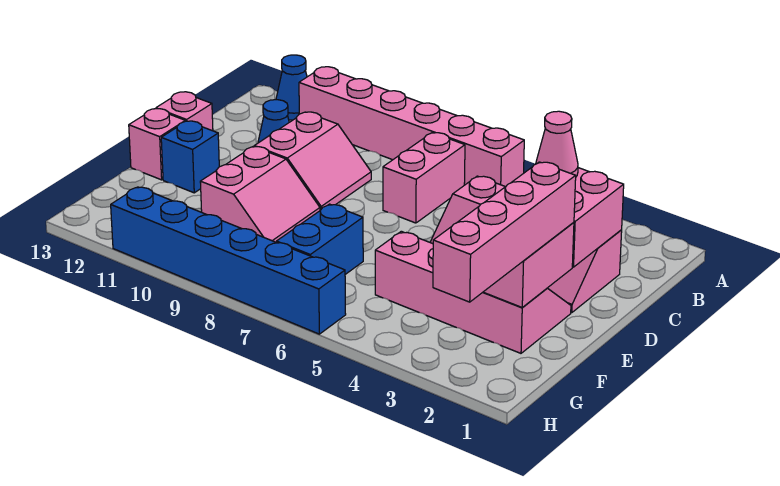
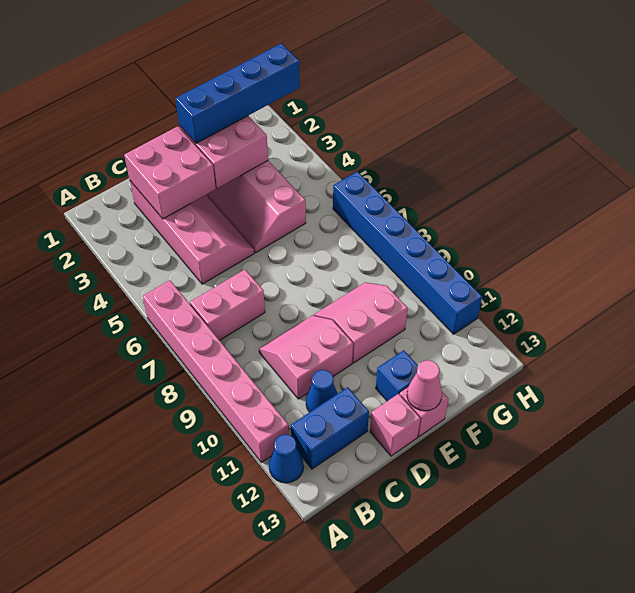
pink 1x1 cone [536,111,578,176] -> pink 1x1 cone moved to [407,360,442,411]
pink 1x4 brick [433,162,576,302] -> blue 1x4 brick [175,43,300,143]
blue 1x2 brick [277,204,363,274] -> blue 1x2 brick moved to [291,387,369,469]

